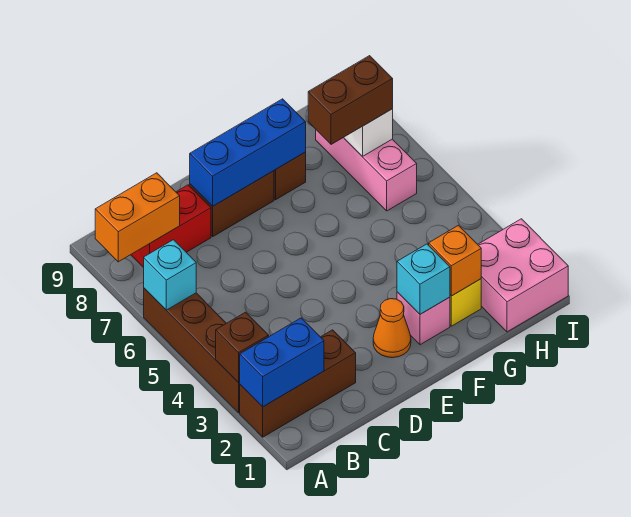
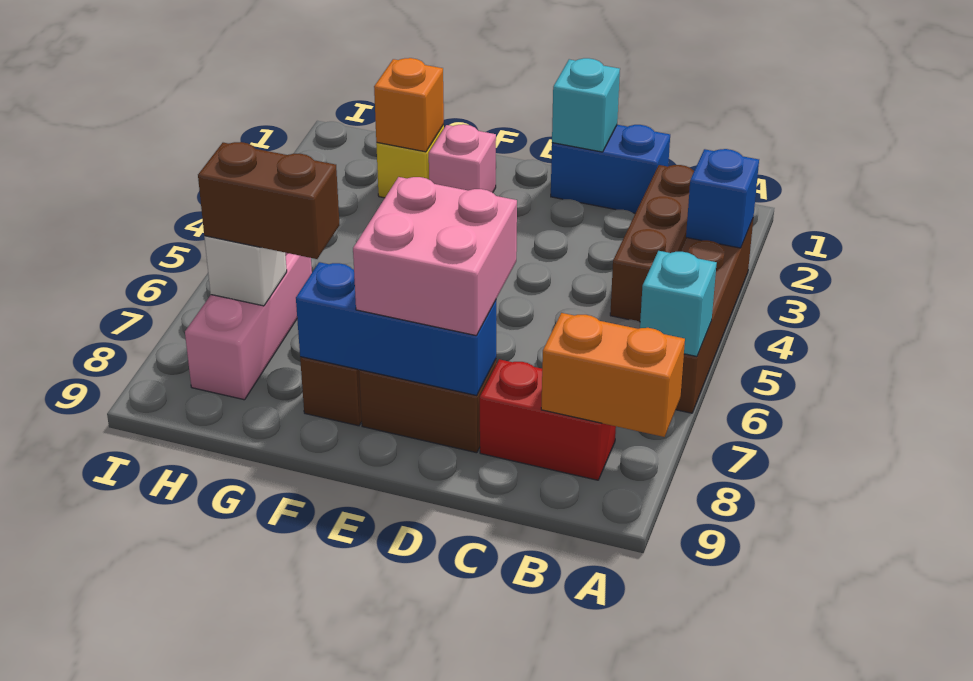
brown 1x3 brick [240,330,356,437] -> brown 1x3 brick turned to [610,165,694,322]
blue 1x2 brick [239,318,324,407] -> blue 1x2 brick moved to [551,125,670,213]
brown 1x1 brick [216,312,269,383] -> blue 1x1 brick [686,149,759,248]
orange 1x1 cone [373,299,411,358] -> none
cyan 1x1 brick [397,244,450,314] -> cyan 1x1 brick moved to [552,58,620,152]
pink 2x2 brick [478,219,568,332] -> pink 2x2 brick moved to [353,177,517,336]

